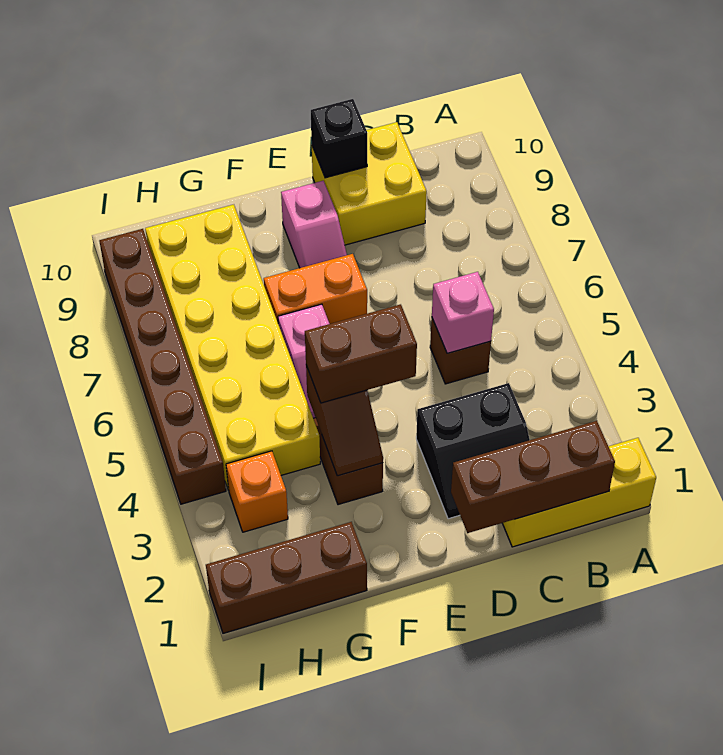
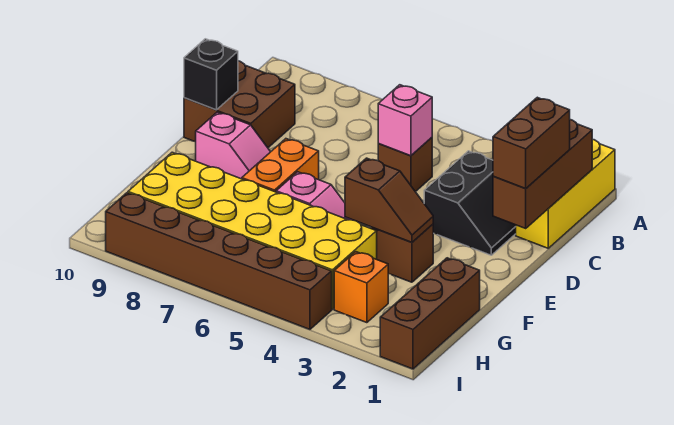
yellow 2x2 brick [312,122,427,245] -> brown 2x2 brick [184,61,295,148]
brown 1x2 brick [305,304,417,403] -> brown 1x2 brick moved to [493,97,570,188]

